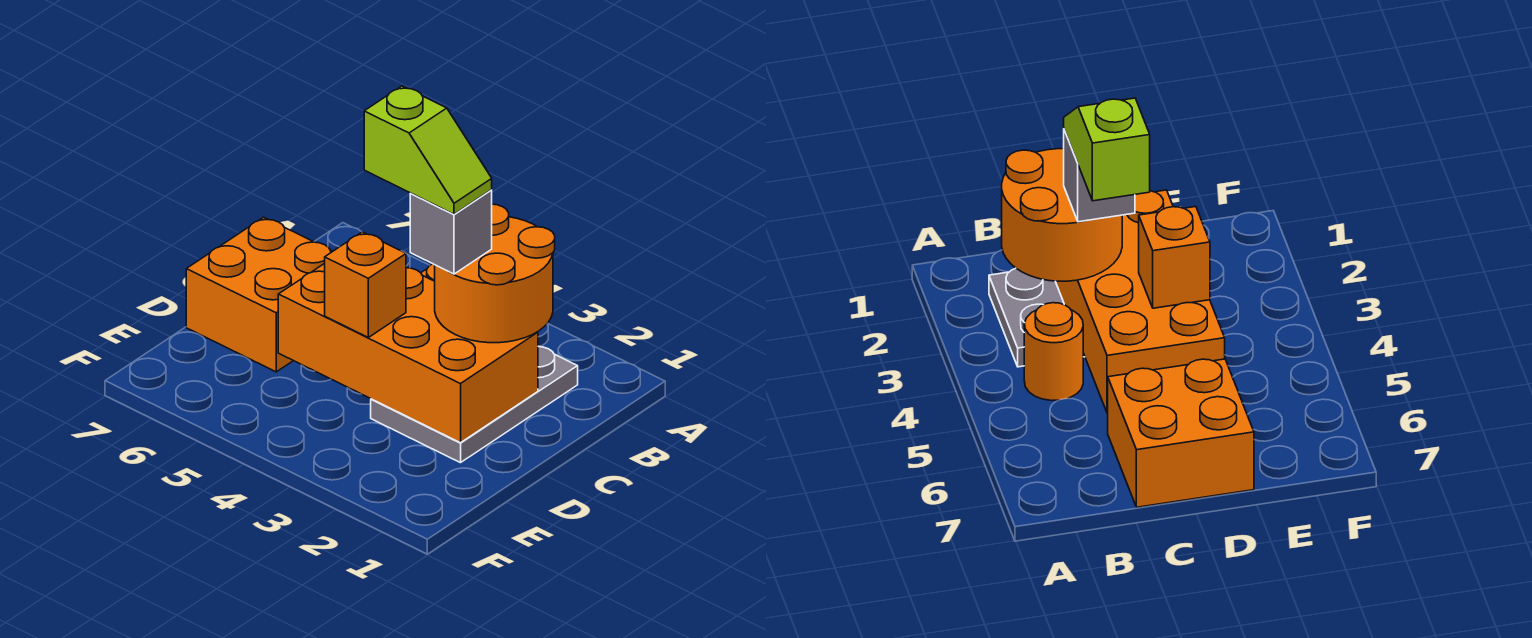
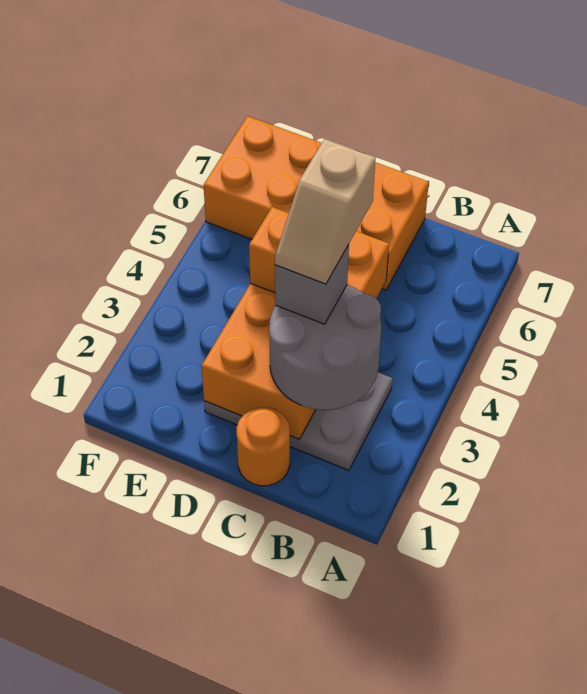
orange 2x2 round brick [435,204,555,343] -> grey 2x2 round brick [269,285,381,410]
orange 1x1 round brick [1024,303,1083,401] -> orange 1x1 round brick moved to [237,407,290,486]
lime 1x2 slope [364,86,492,214] -> tan 1x2 slope [275,139,376,284]
orange 2x2 brick [186,217,333,372] -> orange 2x4 brick [204,116,429,290]

